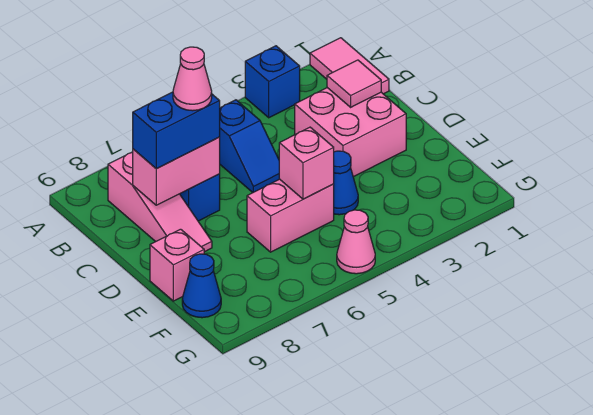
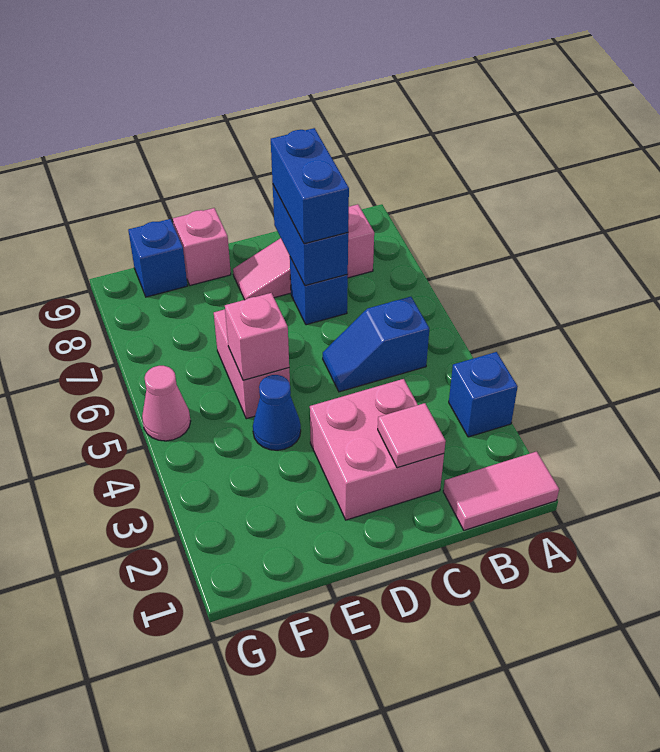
pink 1x2 brick [133,137,220,205] -> blue 1x2 brick [273,185,348,286]
pink 1x1 cone [173,47,212,111] -> none
blue 1x1 cone [182,254,221,318] -> blue 1x1 brick [128,219,187,297]

